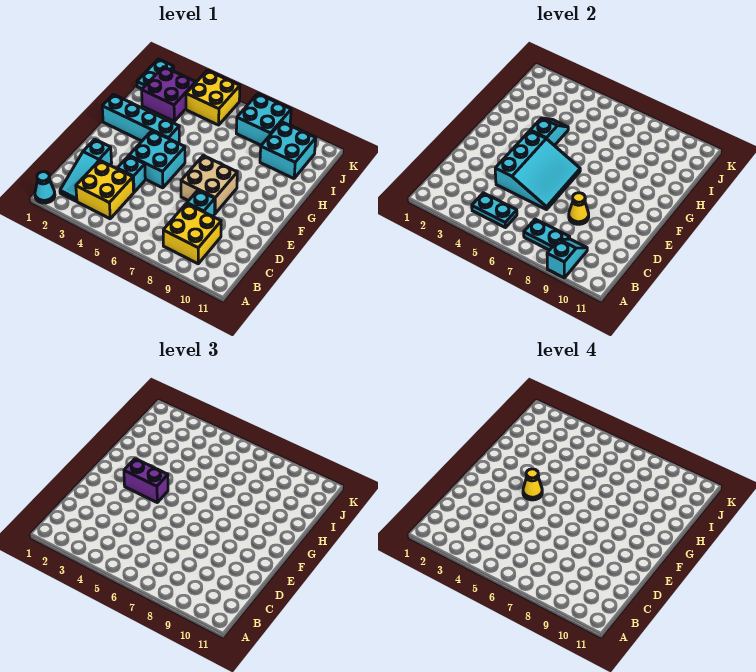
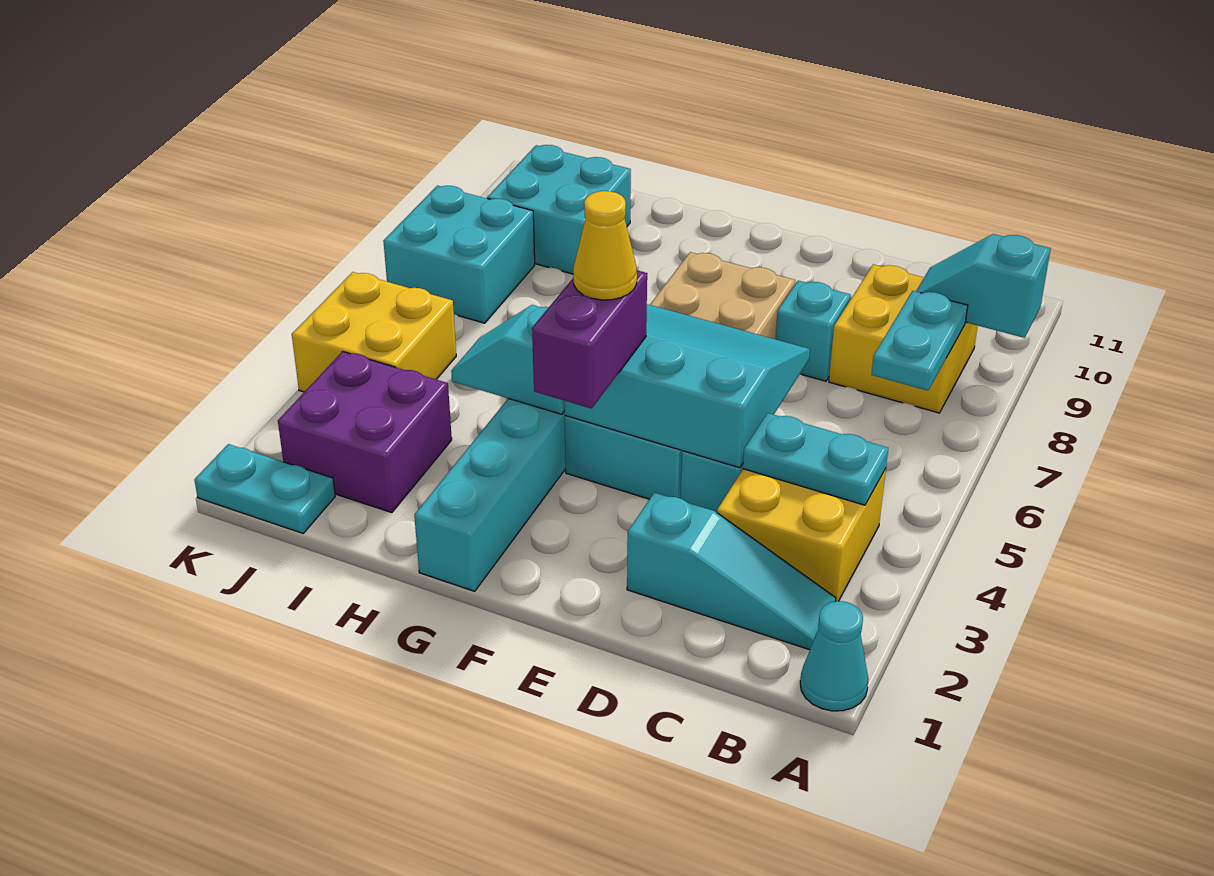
cyan 1x2 plate [472,193,517,228] -> cyan 1x2 plate turned to [743,413,888,505]
yellow 1x1 cone [569,193,589,224] -> none

